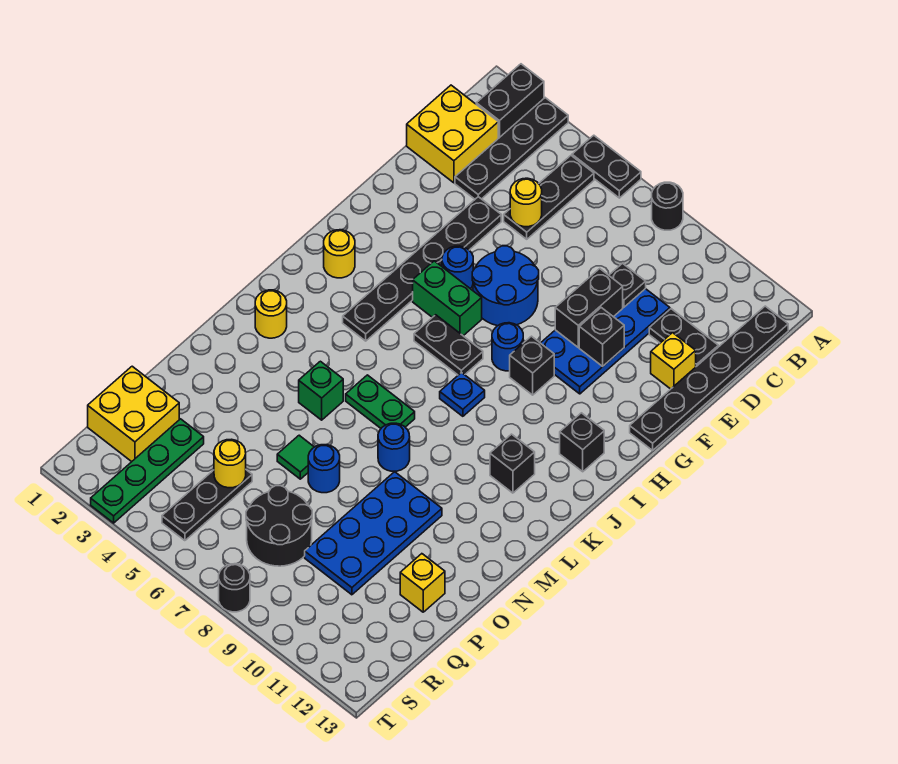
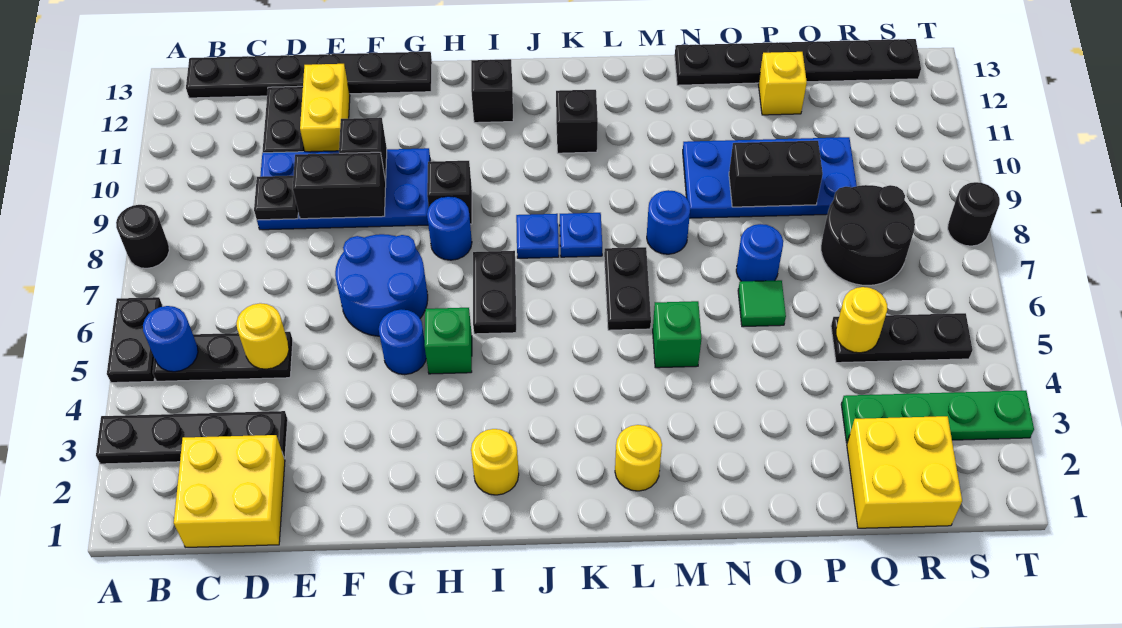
black 1x2 brick [476,64,544,138] -> black 1x2 brick moved to [729,141,823,207]
none -> blue 1x1 round brick [143,306,198,372]
black 1x6 plate [343,197,501,341] -> black 1x6 plate moved to [675,39,921,85]
yellow 1x1 brick [651,333,696,389] -> yellow 1x2 brick [300,64,350,152]
green 1x2 brick [413,261,482,336] -> green 1x1 brick [425,308,472,374]
none -> blue 1x1 plate [560,213,602,257]
green 1x2 plate [346,375,415,428] -> black 1x2 plate [604,247,651,330]

